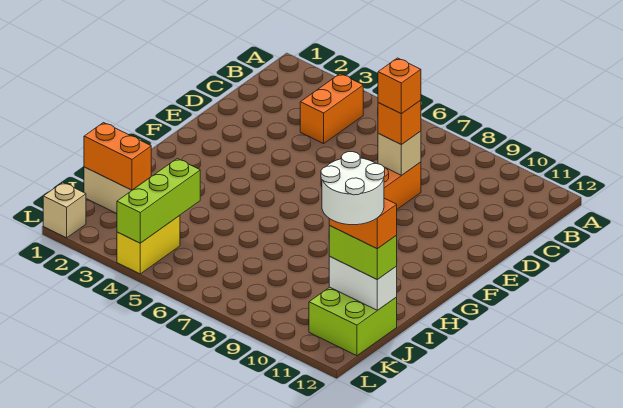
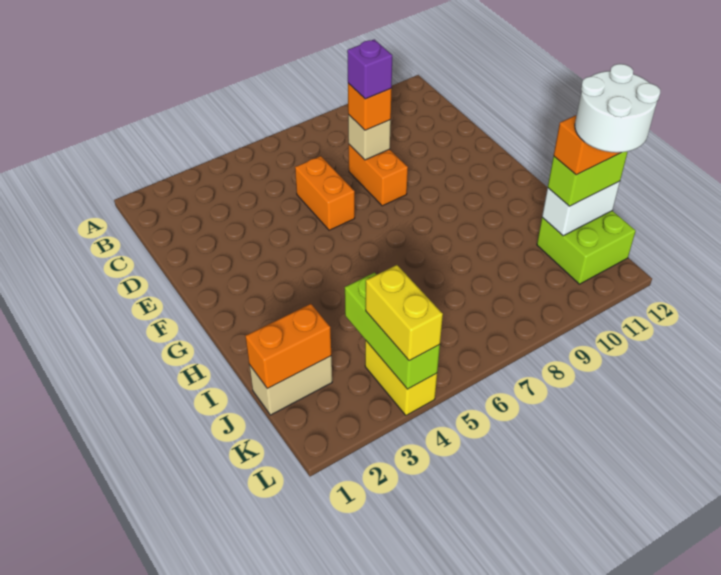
orange 1x2 brick [300,74,363,144] -> orange 1x2 brick moved to [295,156,355,230]
orange 1x1 brick [378,58,421,114] -> purple 1x1 brick [347,39,392,99]
none -> yellow 1x2 brick [366,265,443,361]
tan 1x1 brick [43,182,86,238] -> none

